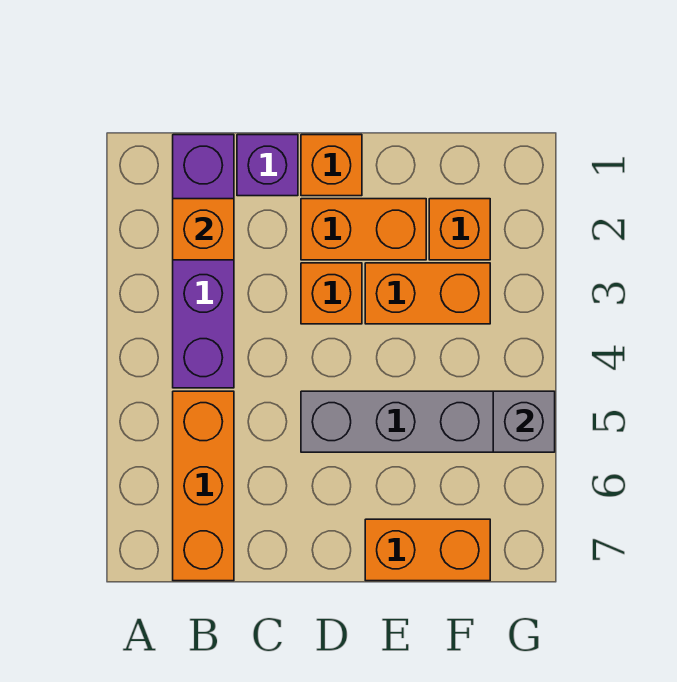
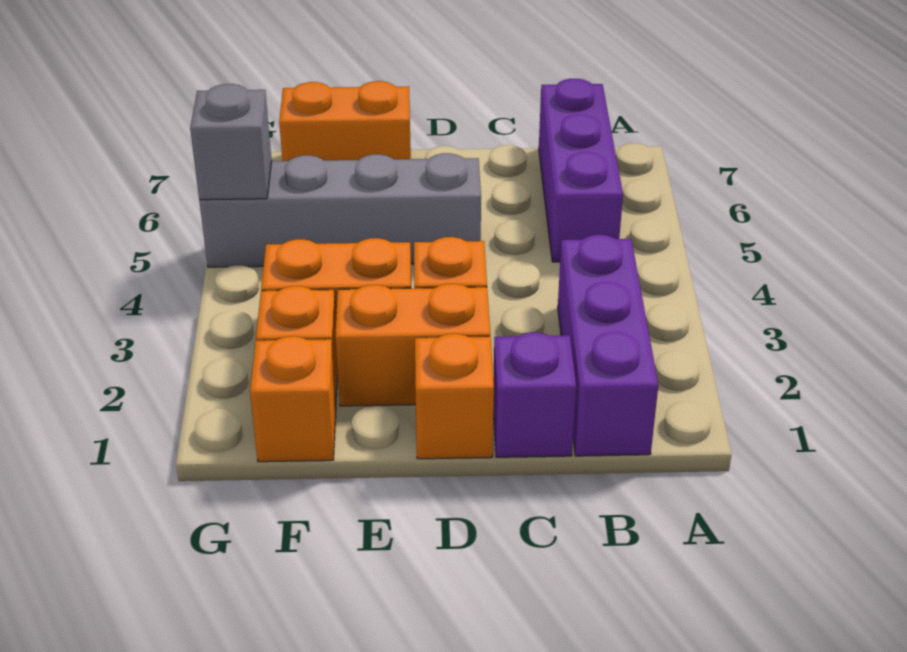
purple 1x4 brick [173,135,234,388] -> purple 1x3 brick [558,235,658,456]
orange 1x1 brick [173,199,234,260] -> orange 1x1 brick moved to [250,336,336,462]
orange 1x3 brick [173,391,234,581] -> purple 1x3 brick [539,79,623,262]

